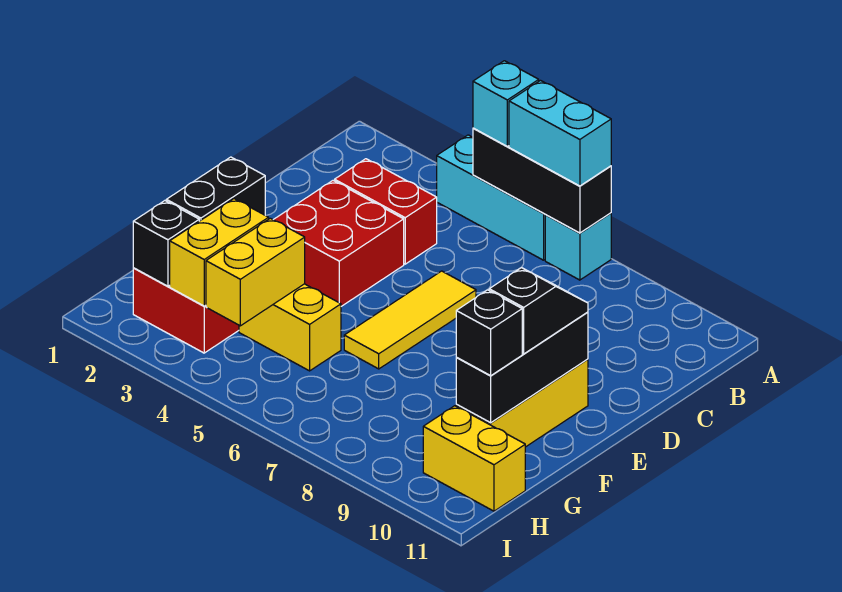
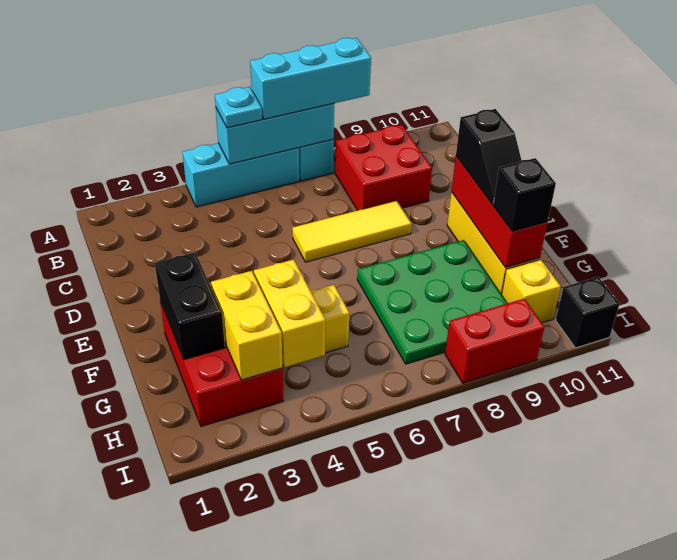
black 1x3 brick [473,128,611,233] -> cyan 1x3 brick [216,103,334,164]
cyan 1x1 brick [473,61,539,146] -> cyan 1x1 plate [215,87,262,128]
cyan 1x2 brick [509,81,611,186] -> cyan 1x3 brick [250,38,371,119]
red 1x2 brick [335,159,437,264] -> red 1x2 brick moved to [445,299,544,383]
red 2x2 brick [273,181,404,306] -> red 2x2 brick moved to [335,125,432,210]
yellow 1x3 tile [344,271,476,369] -> yellow 1x3 tile turned to [292,201,411,262]
black 1x3 brick [456,312,588,423] -> red 1x3 brick [451,156,548,268]
black 1x2 slope [489,268,588,354] -> black 1x2 slope turned to [456,109,522,204]
none -> green 3x3 plate [357,240,507,364]
black 1x1 brick [133,201,199,286] -> black 1x1 brick moved to [556,277,619,348]
yellow 1x2 brick [423,406,525,511] -> yellow 1x1 brick [502,260,561,323]

